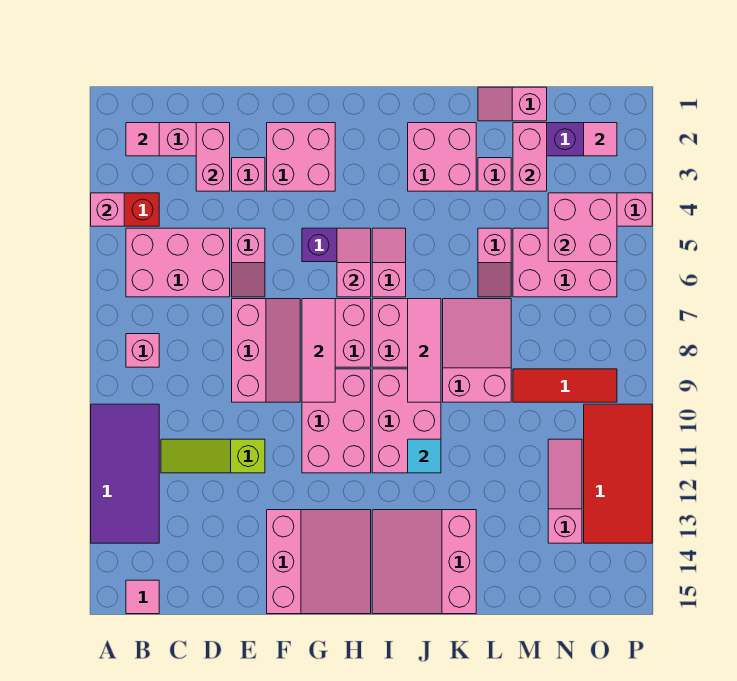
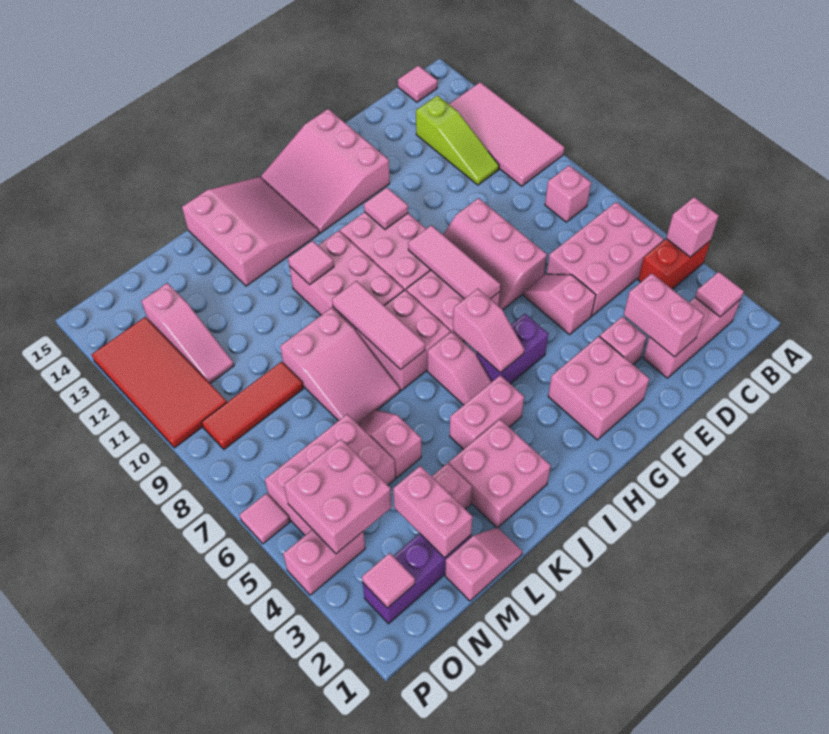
purple 2x4 tile [91,404,159,543] -> pink 2x4 tile [449,82,565,186]
lime 1x3 slope [161,439,265,473] -> lime 1x3 slope turned to [416,95,499,185]
none -> pink 1x1 tile [364,187,408,229]
none -> pink 1x2 brick [450,375,524,449]
cyan 1x1 tile [408,439,441,473] -> pink 1x1 tile [288,241,334,285]
none -> pink 1x1 tile [240,493,290,544]

